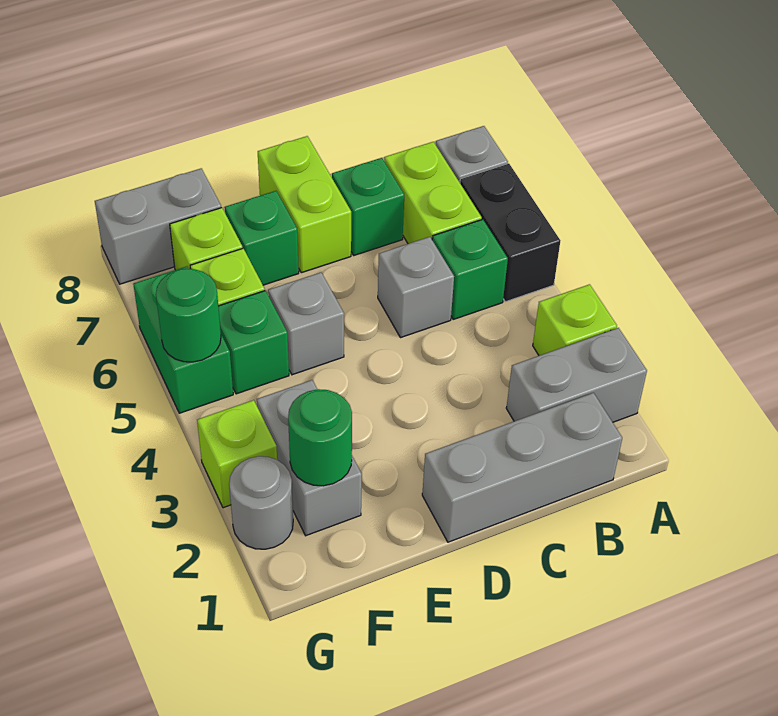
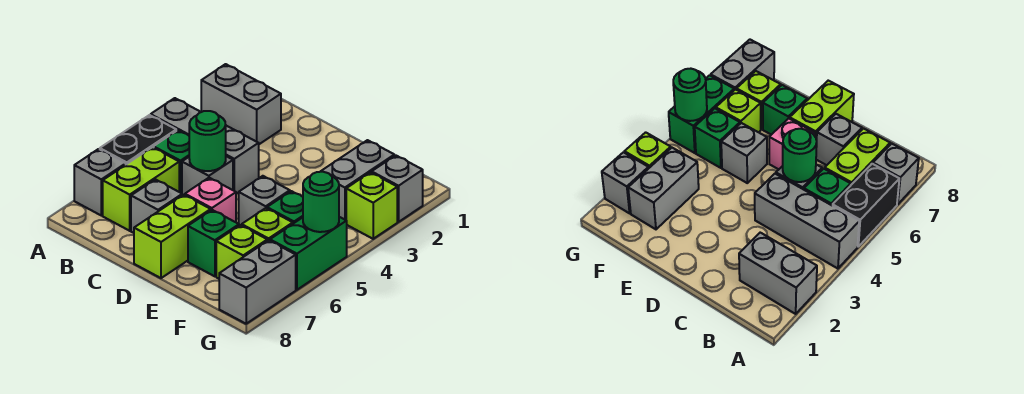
lime 1x1 brick [533,284,617,356] -> none
grey 1x3 brick [422,393,622,542] -> grey 1x3 brick moved to [151,98,259,194]
green 1x1 brick [332,158,404,255] -> grey 1x1 brick [131,179,182,233]
none -> pink 1x1 brick [185,178,236,222]
green 1x1 round brick [288,389,352,486] -> green 1x1 round brick moved to [189,111,226,171]
grey 1x2 brick [95,168,221,284] -> grey 1x2 brick turned to [219,240,296,324]
grey 1x1 round brick [229,456,293,549] -> grey 1x1 brick [372,155,423,222]

